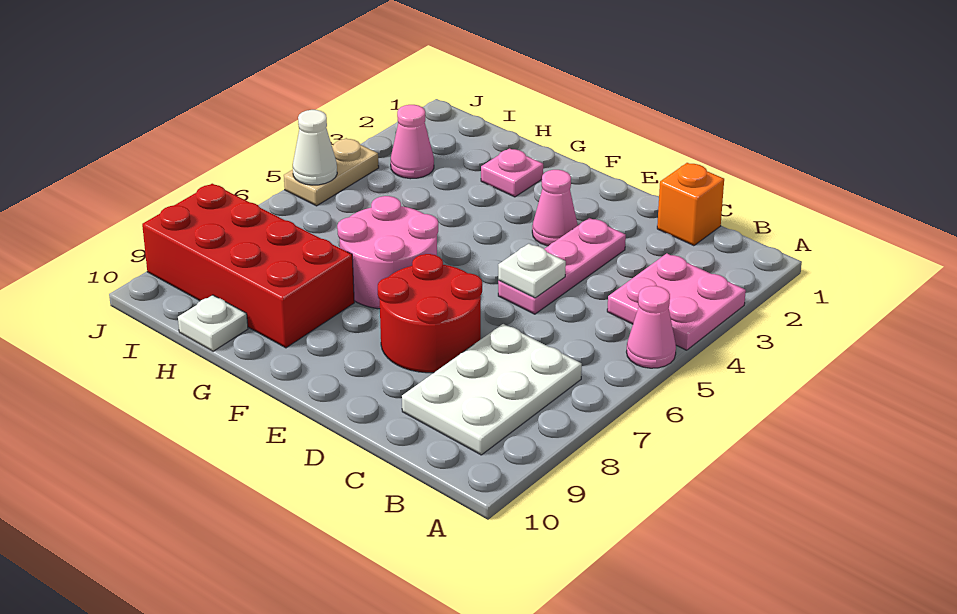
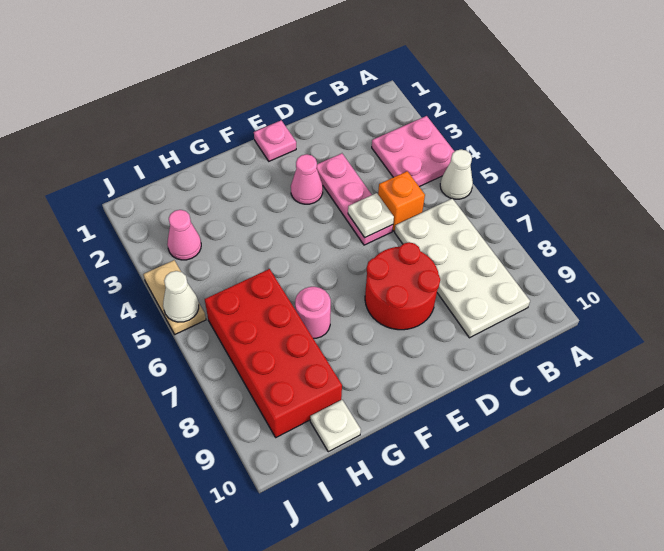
pink 1x1 cone [627,286,676,368] -> white 1x1 cone [440,149,473,199]
white 2x3 plate [402,324,582,455] -> white 2x4 plate [395,198,530,338]
orange 1x1 brick [657,163,724,246] -> orange 1x1 brick moved to [378,171,425,231]
pink 2x2 round brick [337,196,438,309] -> pink 1x1 round brick [295,287,331,339]
pink 1x1 plate [481,148,543,197] -> pink 1x1 plate moved to [254,120,296,161]
red 2x4 brick [142,184,354,348] -> red 2x4 brick turned to [205,269,342,437]

